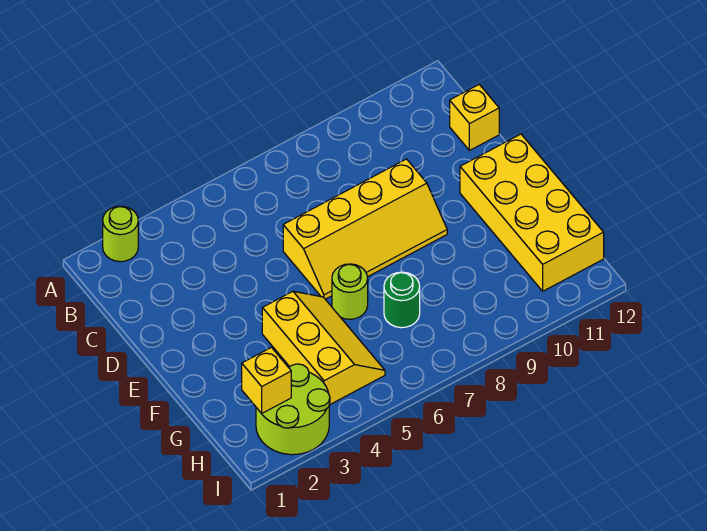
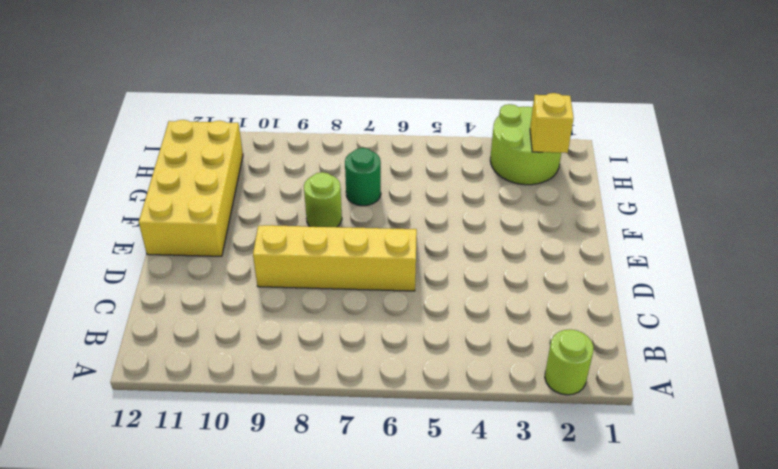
yellow 1x1 brick [450,85,499,151] -> none
yellow 2x3 slope [262,291,385,405] -> none
lime 1x1 round brick [332,264,368,319] -> lime 1x1 round brick moved to [304,172,342,227]

